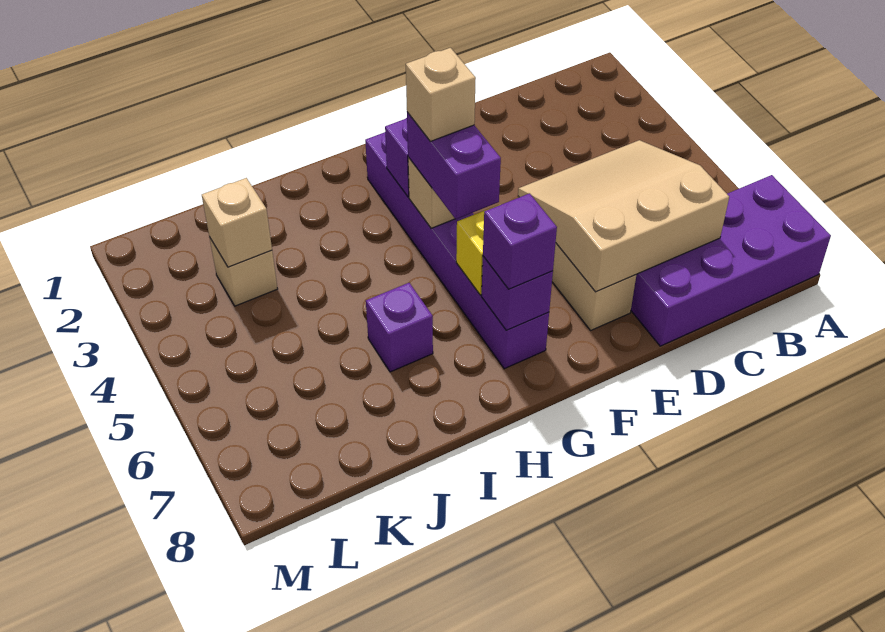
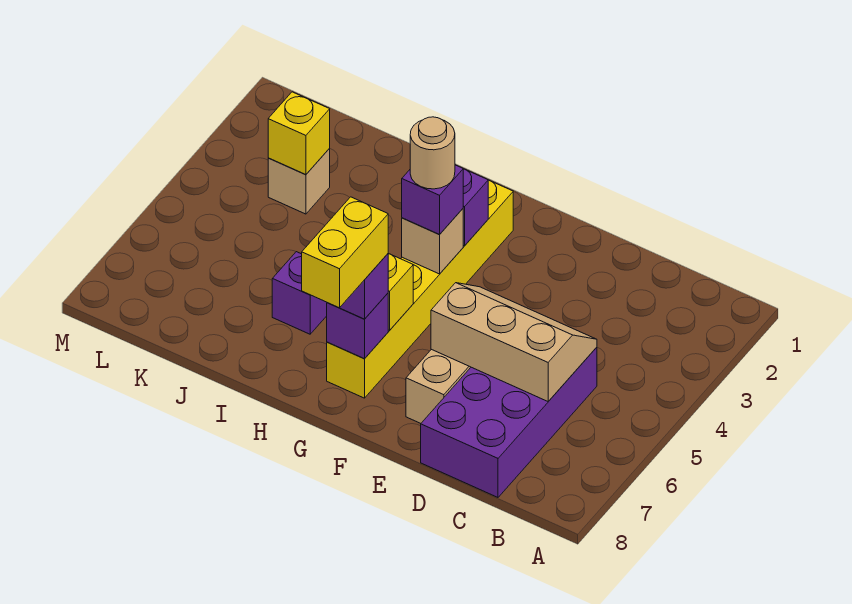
purple 2x4 brick [631,175,831,346] -> purple 2x4 brick turned to [421,347,597,497]
tan 3x3 slope [518,140,729,292] -> tan 2x3 slope [431,283,597,401]
purple 1x6 brick [365,132,549,369] -> yellow 1x6 brick [327,180,513,398]
purple 1x2 brick [407,112,501,219] -> purple 1x1 brick [402,165,463,235]
tan 1x1 brick [406,48,476,141] -> tan 1x1 round brick [410,117,455,189]
none -> yellow 1x2 brick [302,197,388,308]
tan 1x1 brick [202,178,272,267] -> yellow 1x1 brick [268,92,330,175]

